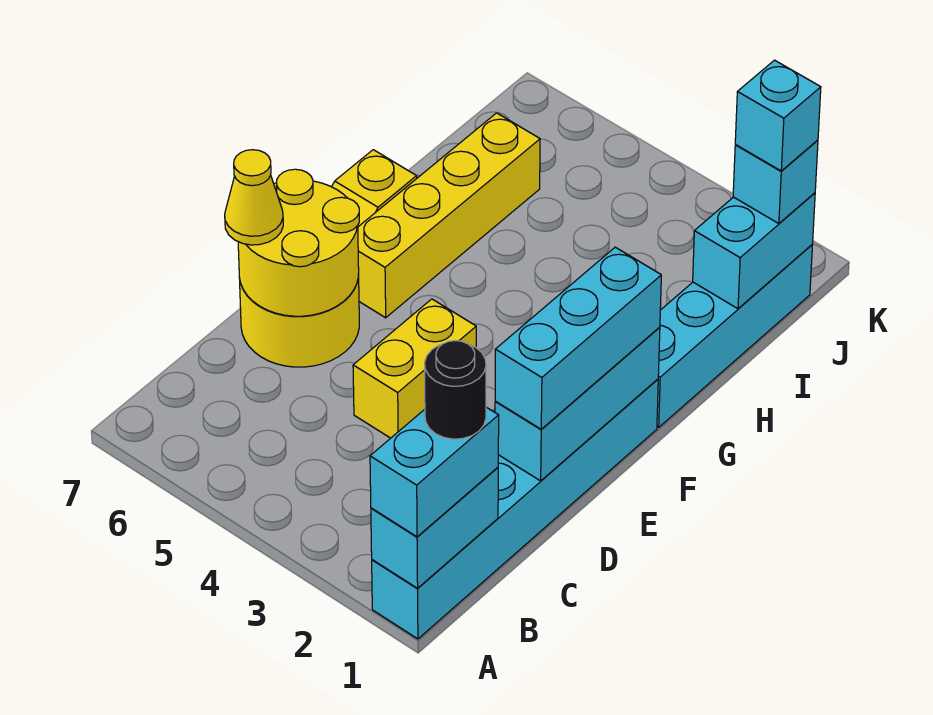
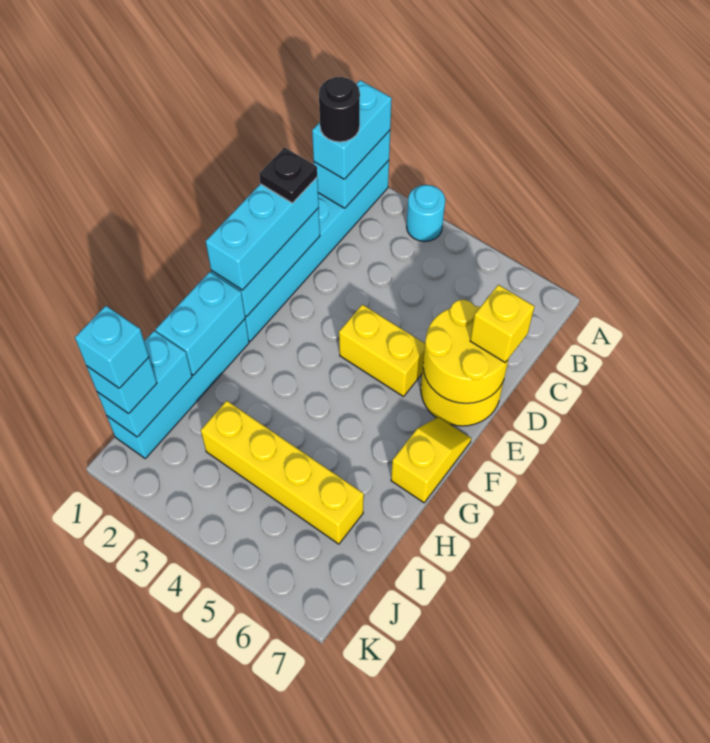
none -> cyan 1x1 round brick [407,185,445,242]
none -> black 1x1 plate [259,147,317,203]
yellow 1x2 brick [353,299,476,438] -> yellow 1x2 brick turned to [339,305,425,397]
yellow 1x1 cone [225,150,283,245] -> yellow 1x1 brick [470,285,534,362]
yellow 1x4 brick [358,113,540,318] -> yellow 1x4 brick turned to [201,401,364,544]
none -> cyan 1x2 brick [156,272,245,375]

